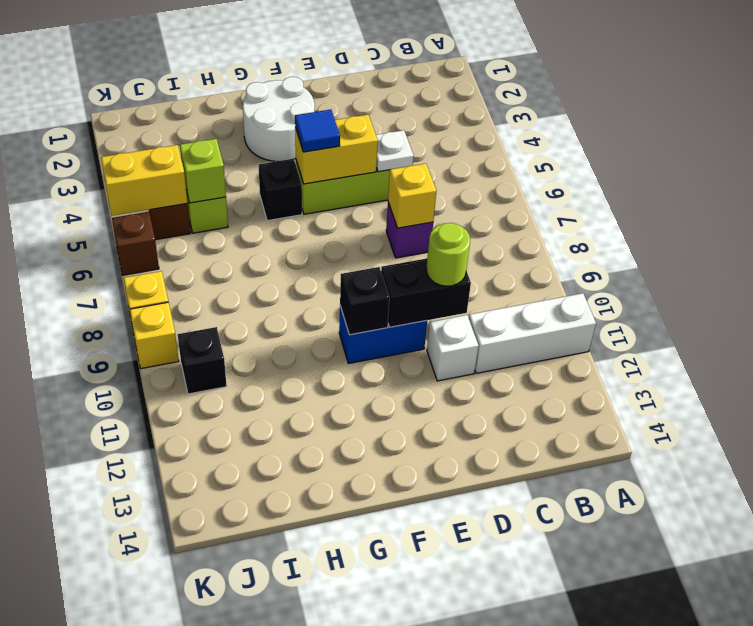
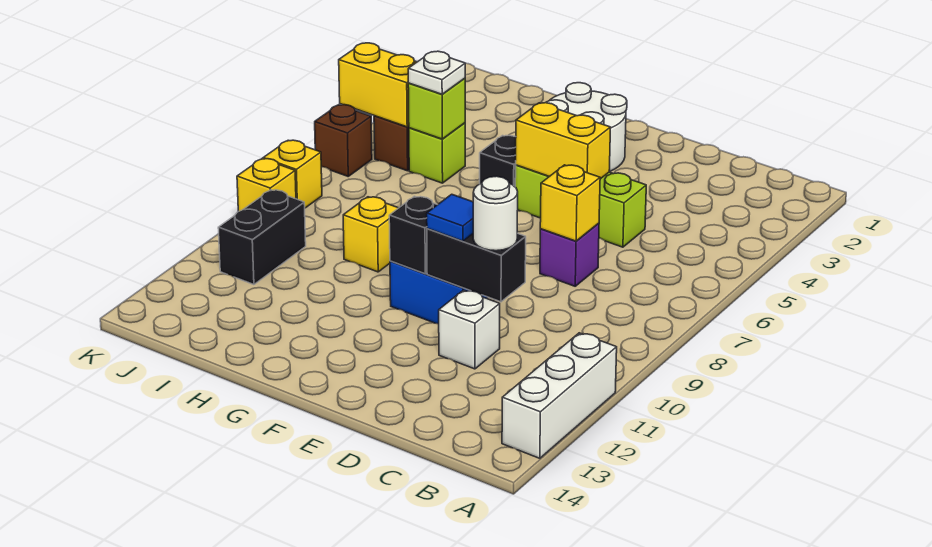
white 1x3 brick [469,293,596,373] -> white 1x3 brick turned to [502,333,617,458]
white 1x1 plate [376,130,414,172] -> white 1x1 plate moved to [408,51,465,94]
lime 1x1 round brick [426,223,470,286] -> white 1x1 round brick [473,176,518,251]
blue 1x1 tile [295,109,340,152] -> blue 1x1 tile moved to [427,194,473,241]
none -> yellow 1x1 brick [343,197,398,272]
black 1x1 brick [178,327,227,394] -> black 1x2 brick [218,190,306,285]

